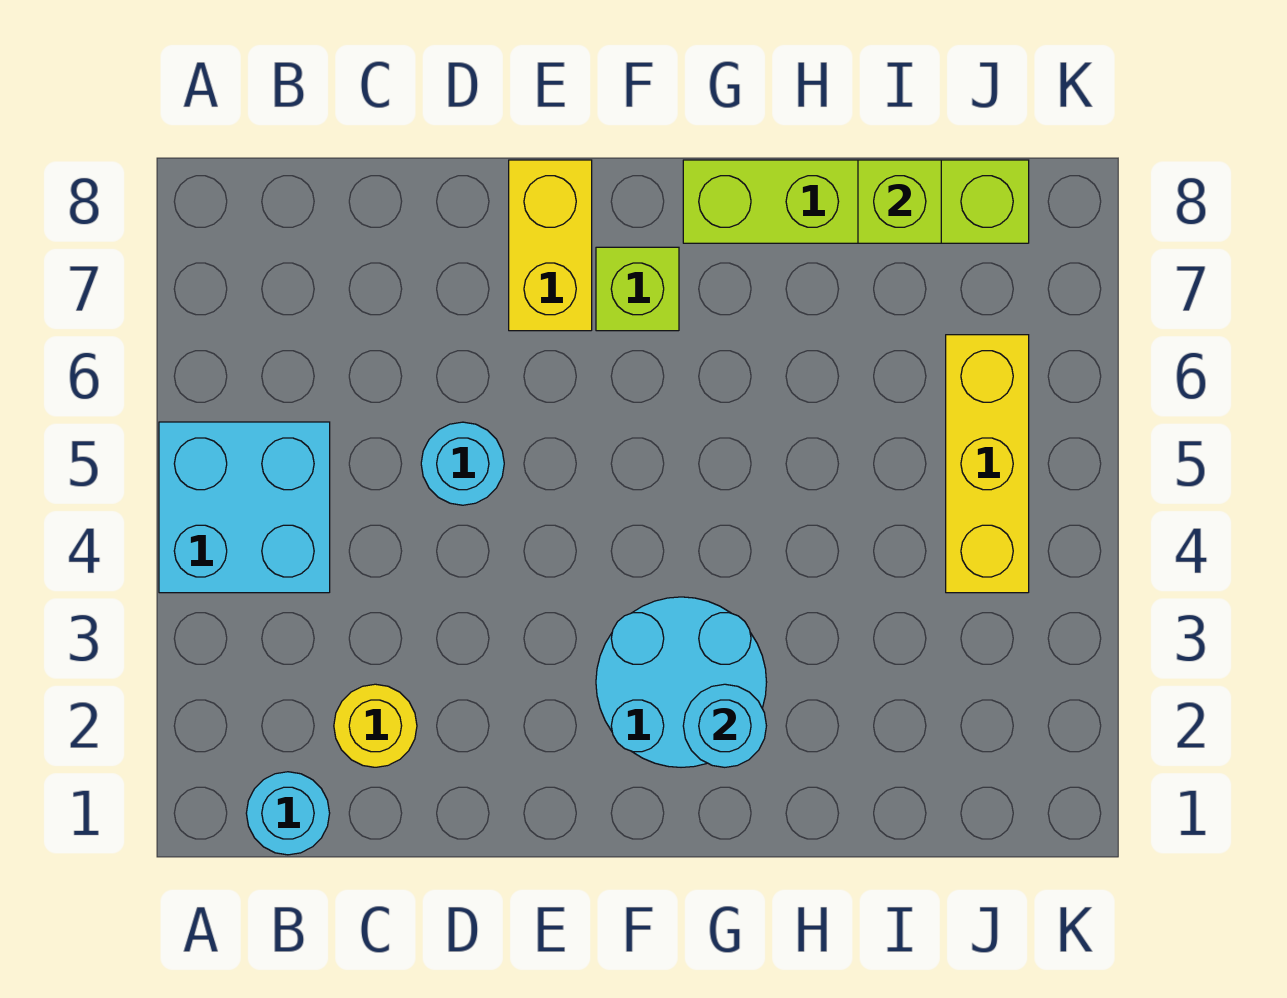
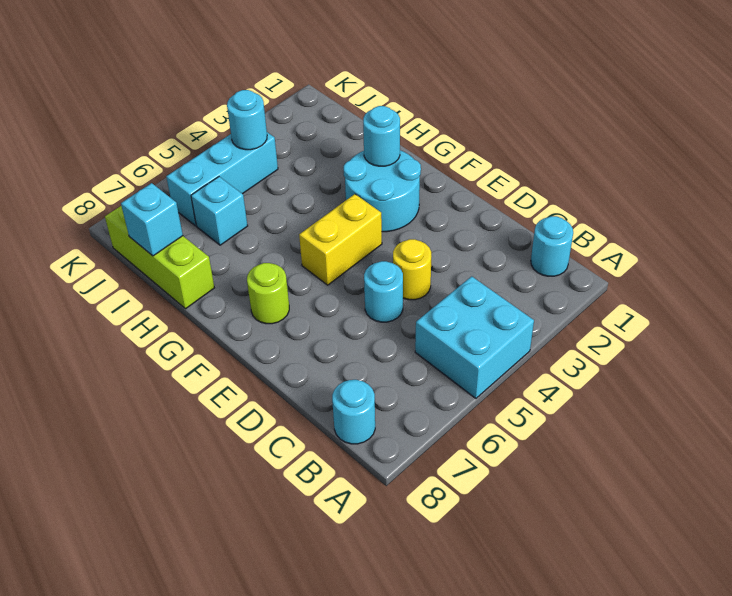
none -> cyan 1x1 round brick [332,380,375,444]
yellow 1x1 round brick [334,684,417,767] -> yellow 1x1 round brick moved to [393,239,431,300]
yellow 1x2 brick [509,160,592,331] -> yellow 1x2 brick moved to [299,194,382,285]
lime 1x1 brick [596,247,679,331] -> lime 1x1 round brick [247,263,289,324]
lime 1x4 brick [683,160,1029,243] -> lime 1x3 brick [105,206,214,309]
none -> cyan 1x1 brick [191,177,248,245]
lime 1x1 brick [858,160,941,243] -> cyan 1x1 brick [121,183,183,256]
yellow 1x3 brick [946,335,1029,593] -> cyan 1x3 brick [166,132,278,226]
none -> cyan 1x1 round brick [227,90,267,150]

